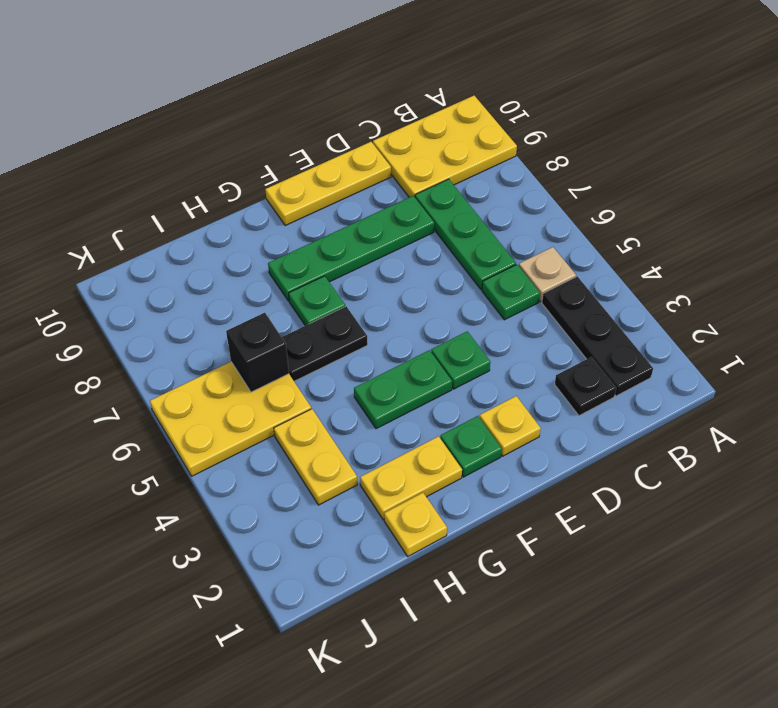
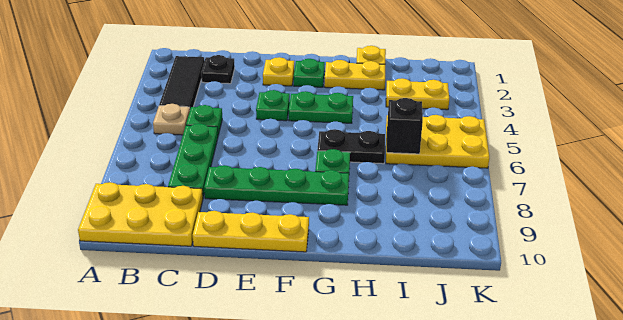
black 1x3 plate [542,276,653,396] -> black 1x3 tile [159,56,204,109]
yellow 1x2 plate [274,409,357,505] -> yellow 1x2 plate turned to [386,78,449,110]

